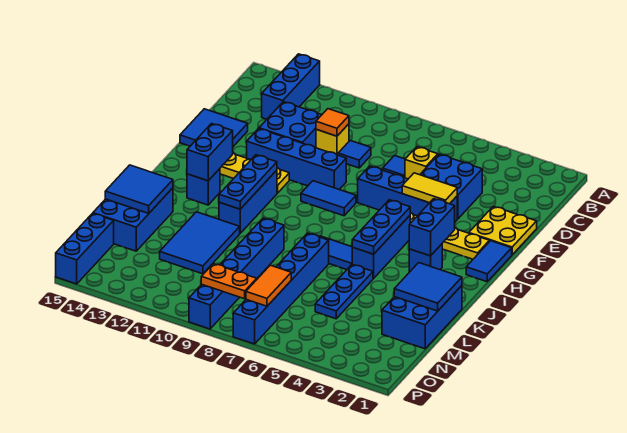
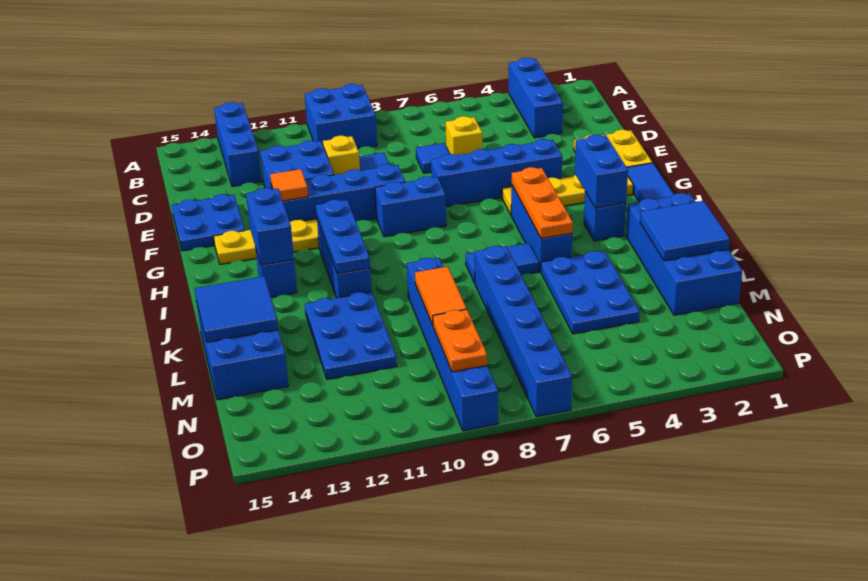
blue 2x2 brick [420,154,482,219] -> blue 2x2 brick moved to [305,84,377,149]
orange 1x1 tile [316,109,349,136] -> orange 1x1 tile moved to [270,169,308,201]
blue 2x2 tile [180,109,248,147] -> blue 2x2 plate [172,194,245,251]
yellow 1x2 tile [402,173,457,204] -> none
blue 1x2 tile [301,181,356,216] -> blue 1x2 brick [375,177,446,237]
blue 1x3 plate [352,200,410,254] -> orange 1x3 plate [512,167,573,239]
blue 2x3 brick [382,286,462,349] -> blue 2x4 brick [626,193,742,315]
blue 1x3 plate [315,265,373,319] -> blue 2x3 plate [540,251,640,334]
blue 2x3 tile [160,212,240,274] -> blue 2x3 plate [305,292,397,379]
orange 1x2 tile [246,265,291,306] -> orange 1x2 tile moved to [415,267,467,325]
blue 1x3 brick [56,213,114,284] -> blue 1x3 brick moved to [509,58,563,138]
orange 1x2 plate [201,264,257,299] -> orange 1x2 plate turned to [433,309,487,372]

